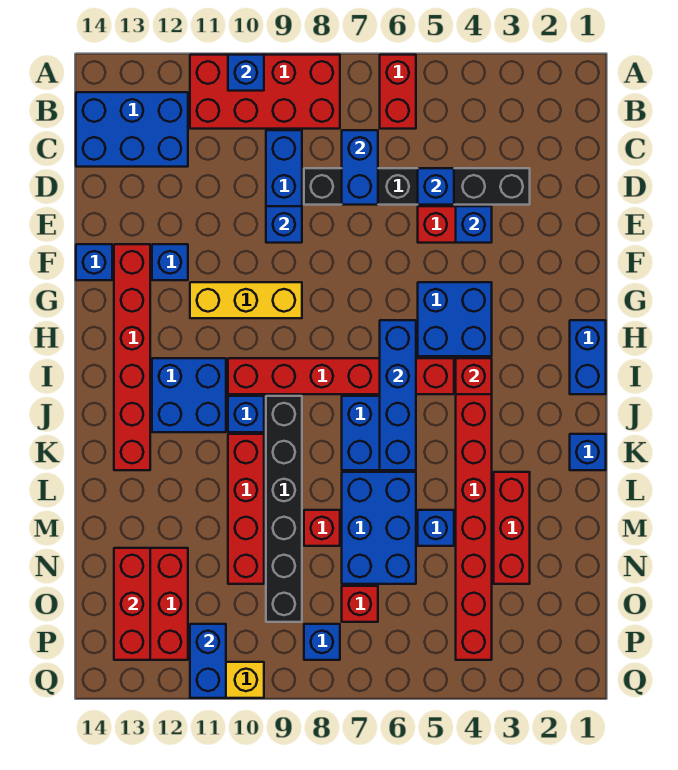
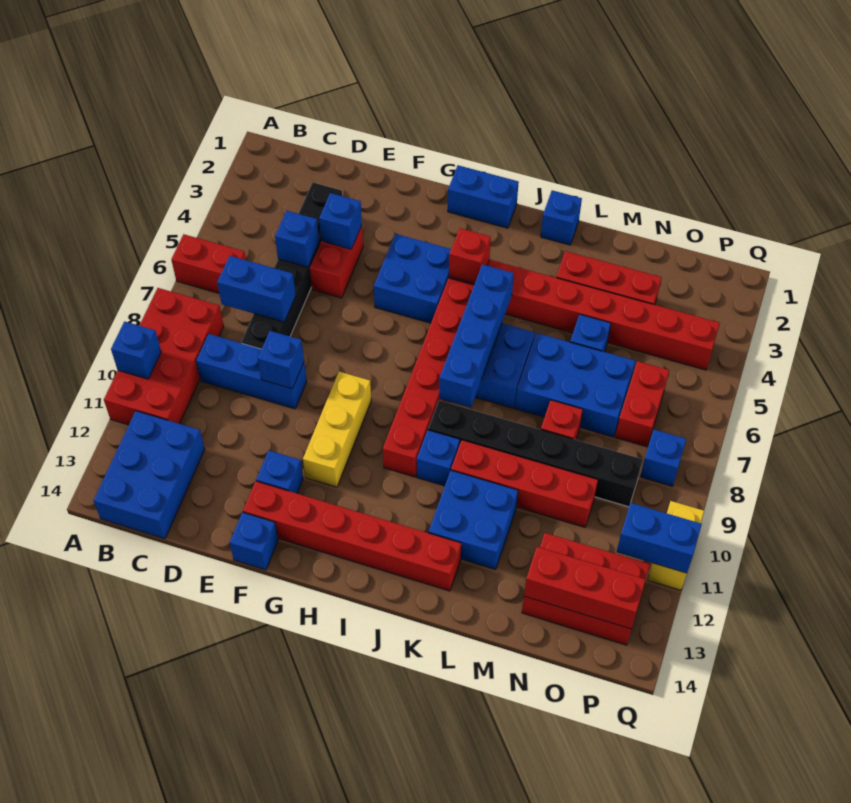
blue 1x4 brick [380,320,416,470] -> blue 1x4 brick turned to [439,264,514,408]
blue 2x2 brick [152,358,226,432] -> blue 2x2 brick moved to [428,470,518,569]
red 1x1 brick [342,586,378,622] -> red 1x2 brick [615,361,669,447]

